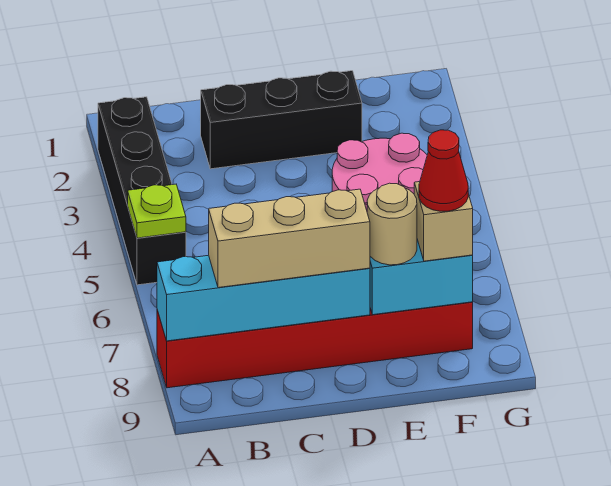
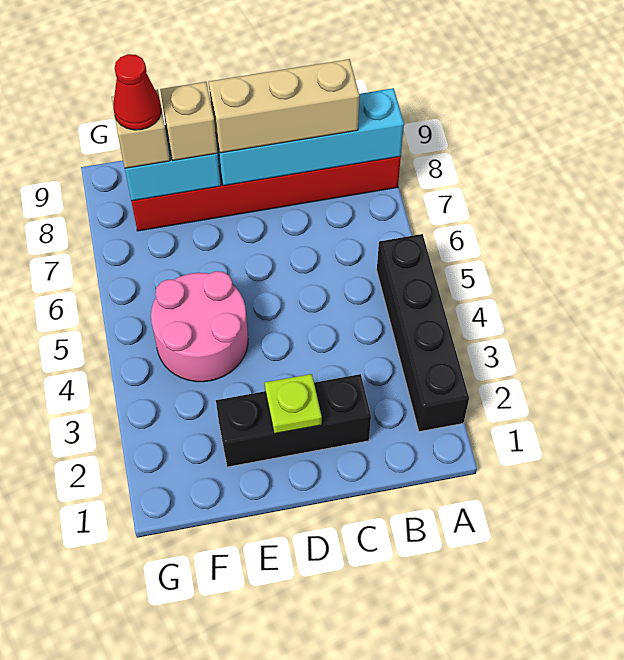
lime 1x1 plate [128,184,186,238] -> lime 1x1 plate moved to [265,374,322,434]
tan 1x1 round brick [367,183,417,265] -> tan 1x1 brick [160,82,217,160]

